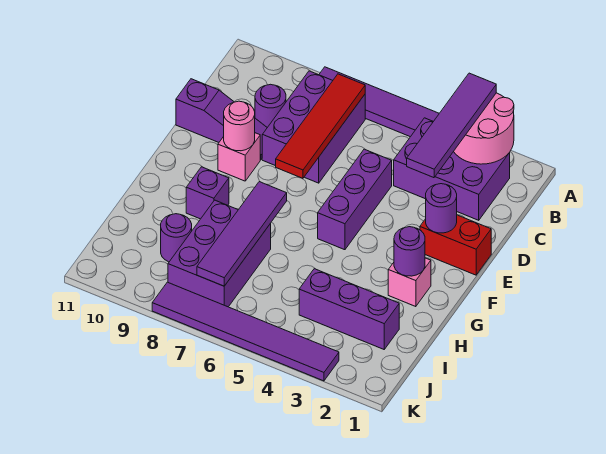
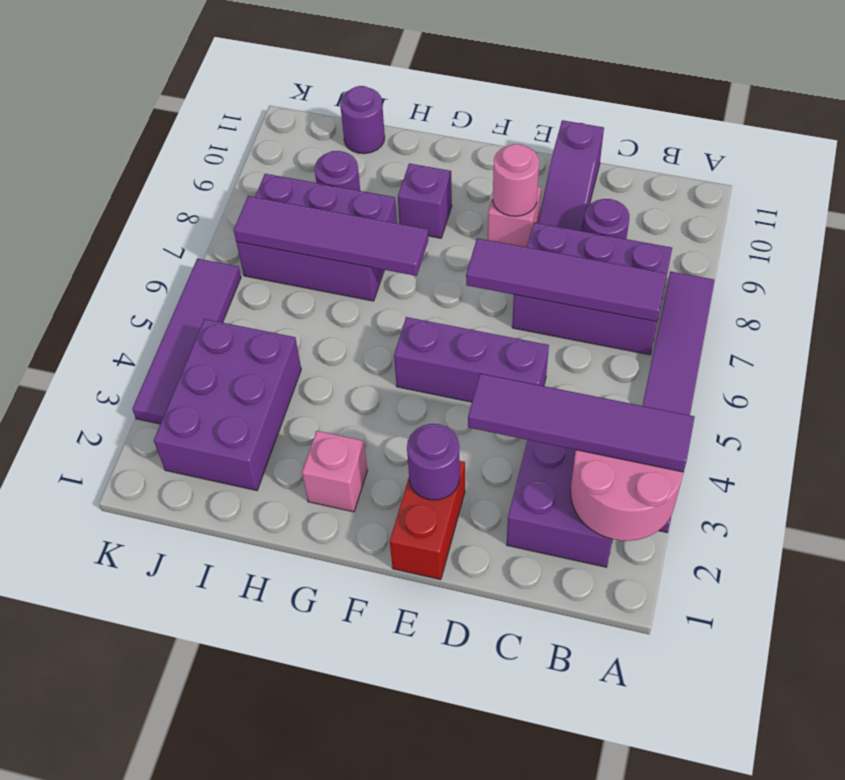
red 1x4 tile [276,74,365,178] -> purple 1x4 tile [466,238,667,322]
purple 1x1 round brick [394,227,425,276] -> purple 1x1 round brick moved to [340,86,385,154]
purple 1x3 brick [299,269,399,349] -> purple 2x3 brick [154,319,301,491]
purple 1x6 tile [152,282,339,381] -> purple 1x4 tile [132,258,241,424]

